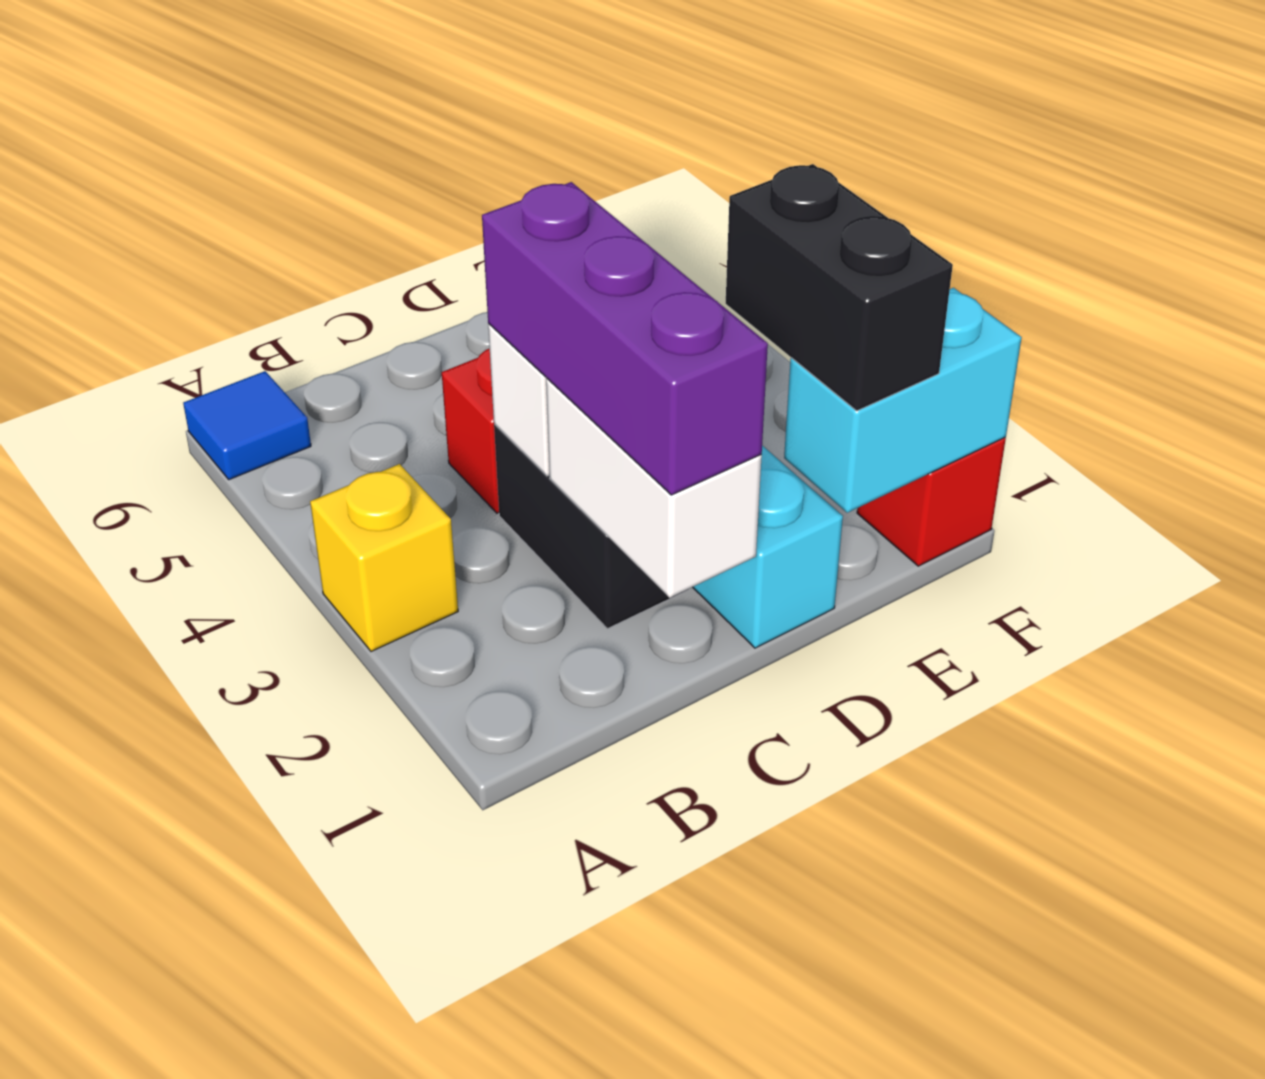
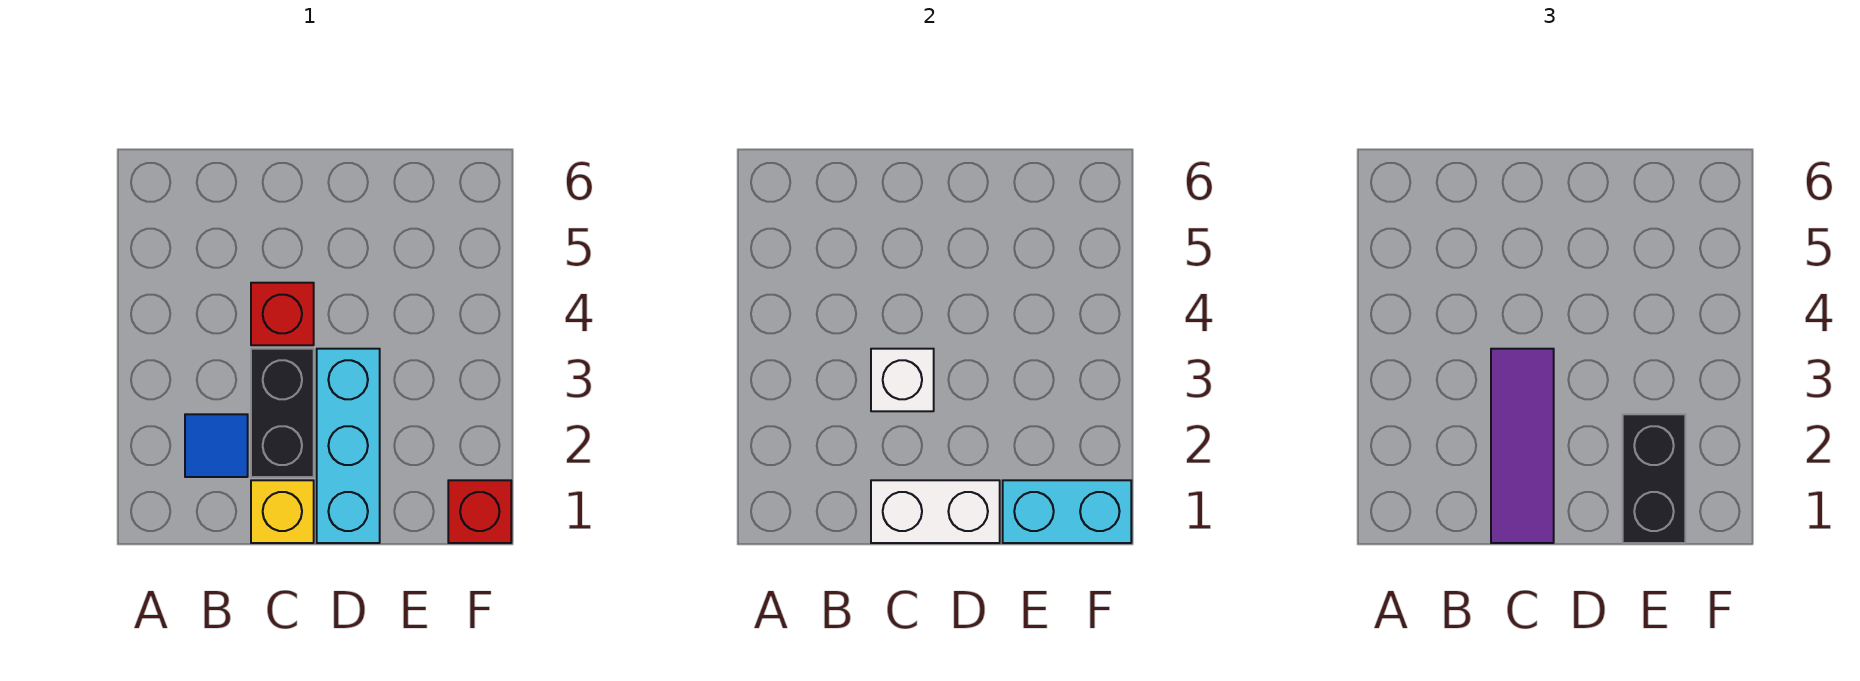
yellow 1x1 brick [310,464,458,651] -> yellow 1x1 brick moved to [251,480,314,543]
blue 1x1 tile [183,371,311,480] -> blue 1x1 tile moved to [185,414,248,477]
white 1x2 brick [546,379,762,598] -> white 1x2 brick turned to [871,480,1000,543]
purple 1x3 brick [482,182,768,495] -> purple 1x3 tile [1491,349,1554,543]

